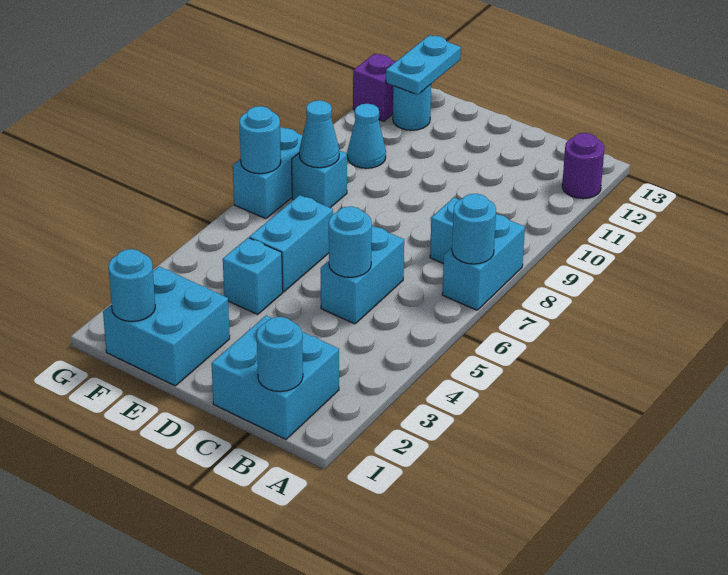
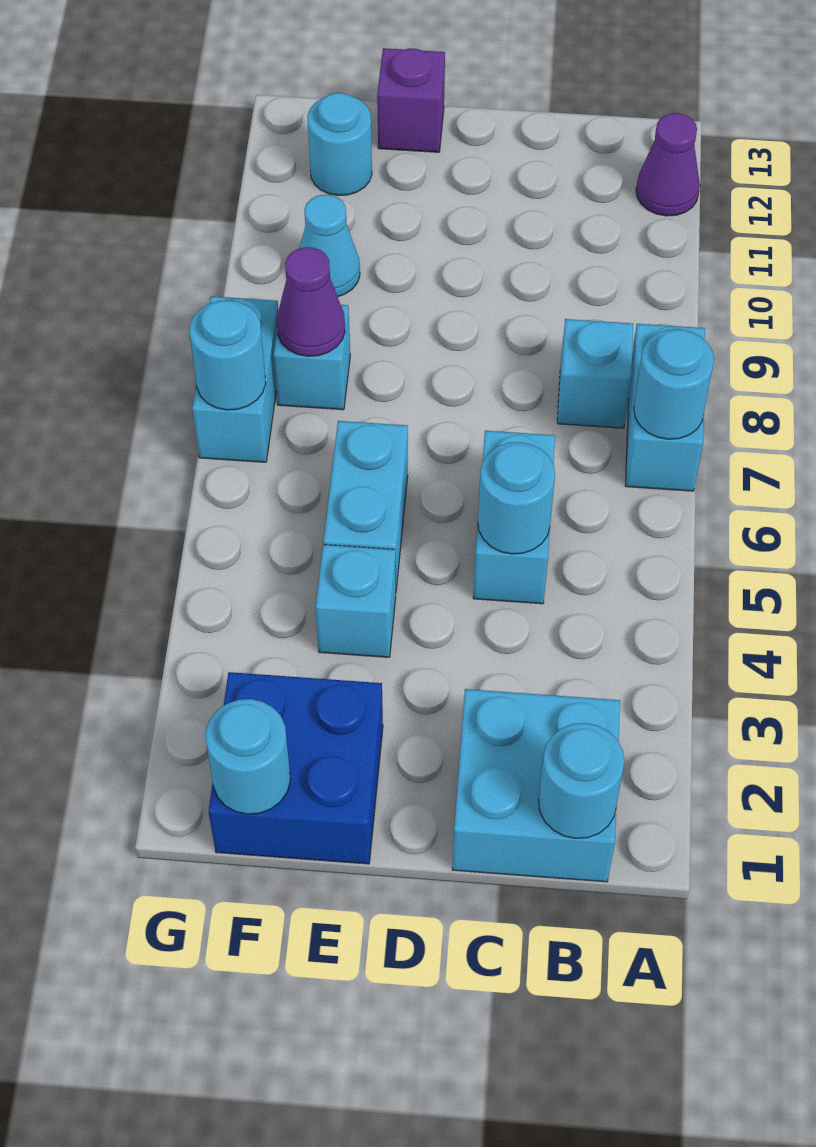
purple 1x1 round brick [562,133,605,199] -> purple 1x1 cone [636,113,700,216]
cyan 2x2 brick [103,267,230,386] -> blue 2x2 brick [208,672,383,864]
cyan 1x1 cone [299,100,339,168] -> purple 1x1 cone [277,247,345,356]
cyan 1x2 plate [386,35,461,95] -> none
purple 1x1 brick [353,53,396,121] -> purple 1x1 brick moved to [377,48,445,152]

